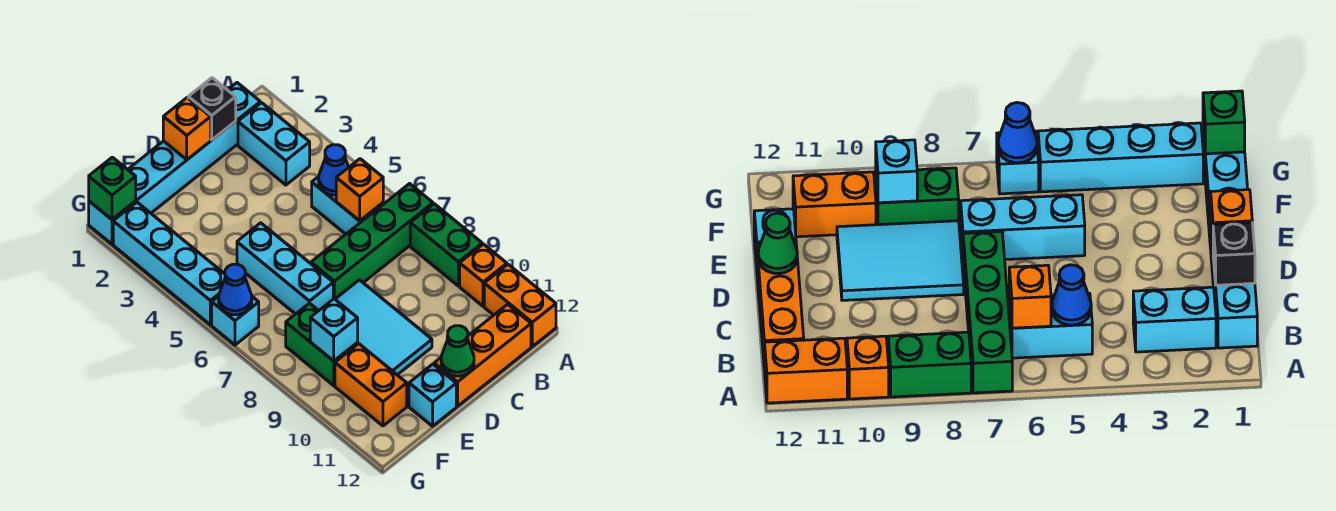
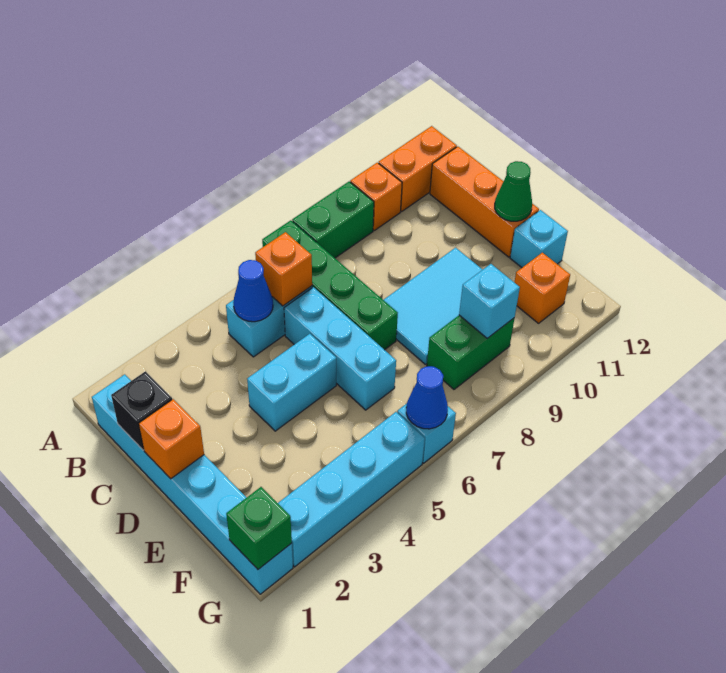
cyan 1x2 brick [238,103,310,185] -> cyan 1x2 brick moved to [247,334,336,431]
cyan 1x3 brick [237,223,333,314] -> cyan 1x3 brick turned to [284,287,396,410]
orange 1x2 brick [335,344,407,426] -> orange 1x1 brick [514,253,570,323]

